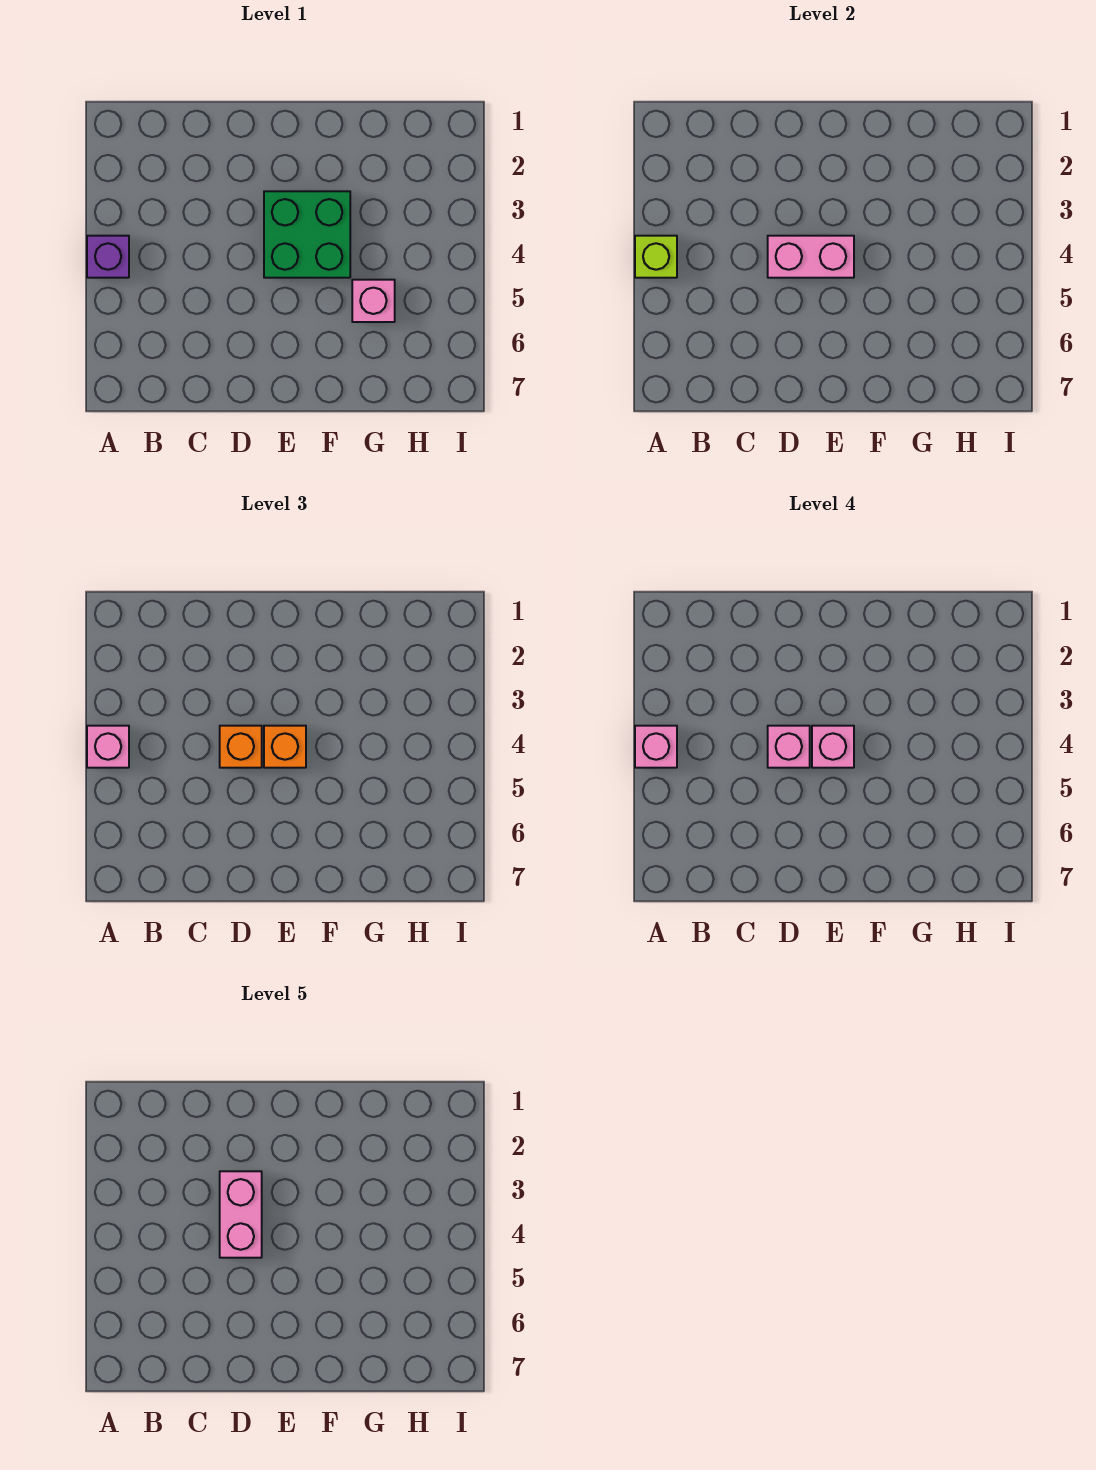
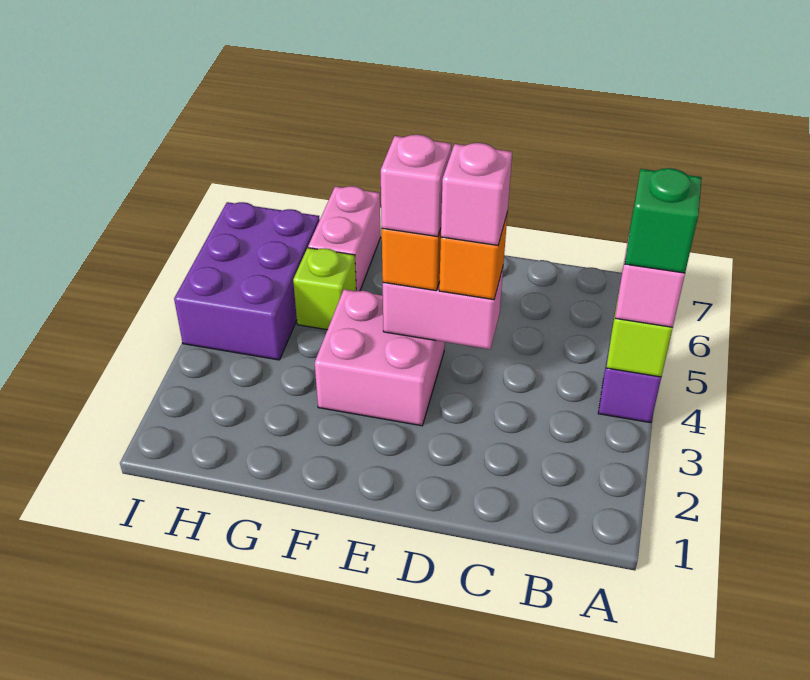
pink 1x1 brick [635,726,677,768] -> green 1x1 brick [625,168,702,273]
pink 1x2 brick [220,1171,262,1258] -> pink 1x2 brick moved to [308,186,381,291]
green 2x2 brick [264,191,350,278] -> pink 2x2 brick [315,289,445,426]
pink 1x1 brick [352,280,395,322] -> lime 1x1 brick [293,248,356,330]
none -> purple 2x3 brick [174,202,320,360]

